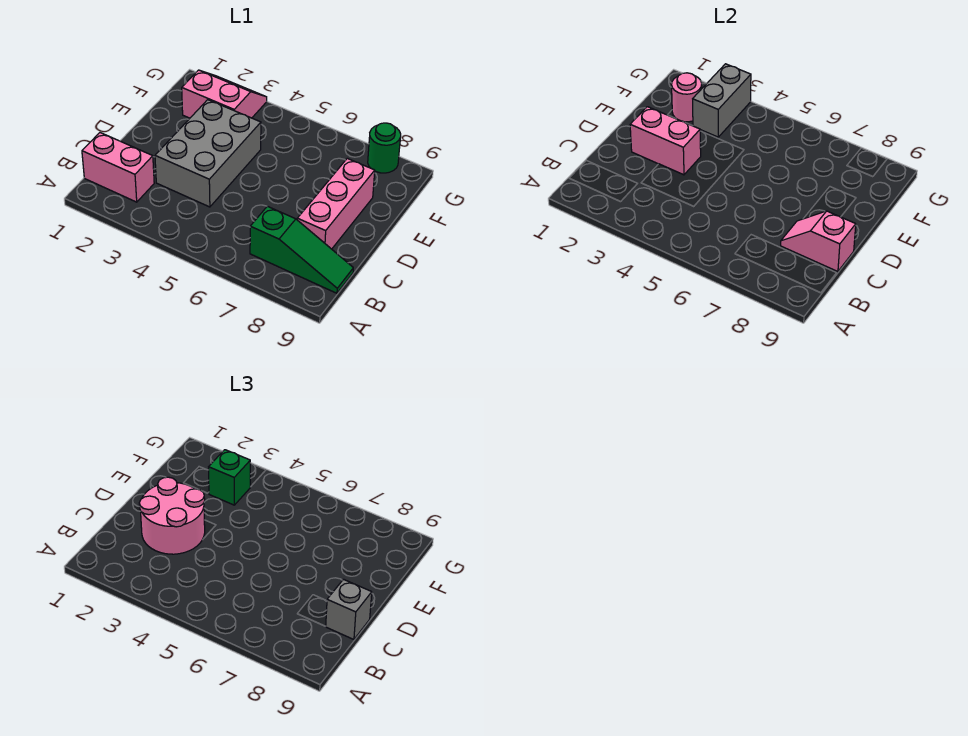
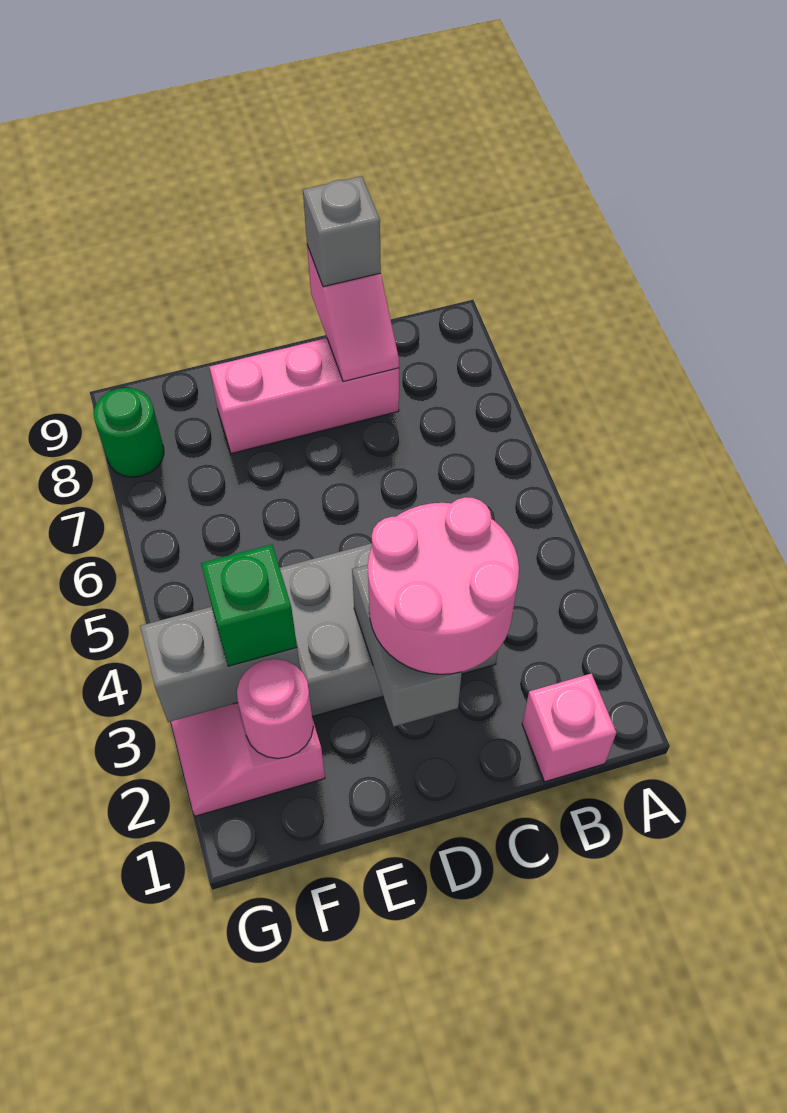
pink 1x2 brick [82,133,154,202] -> pink 1x1 brick [522,674,616,782]
green 1x3 slope [250,206,353,293] -> none
pink 1x2 brick [630,107,701,175] -> grey 1x2 brick [352,565,462,727]

